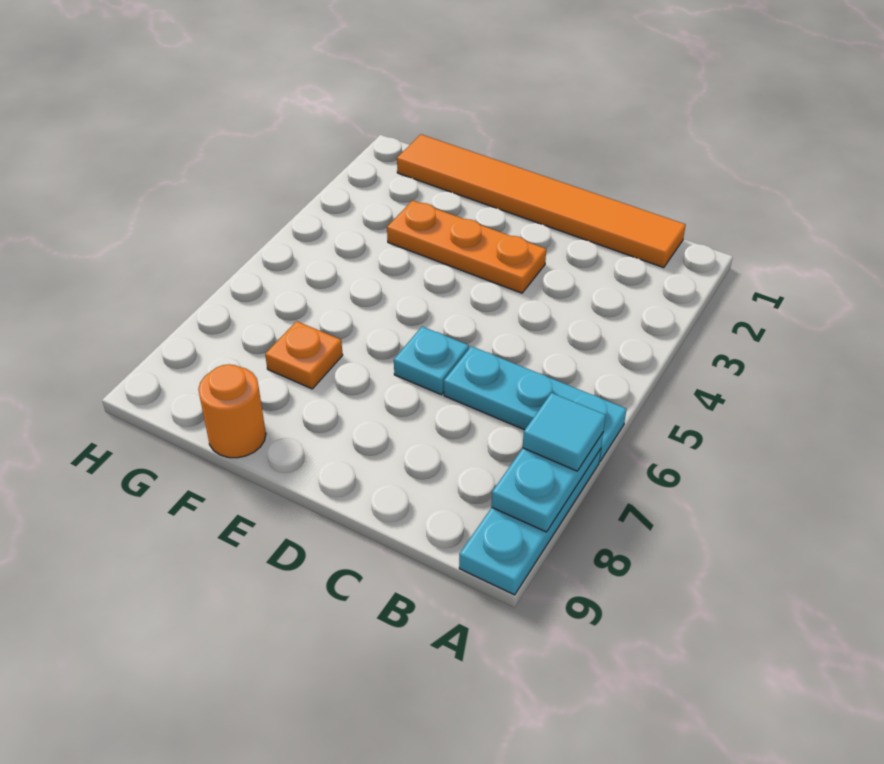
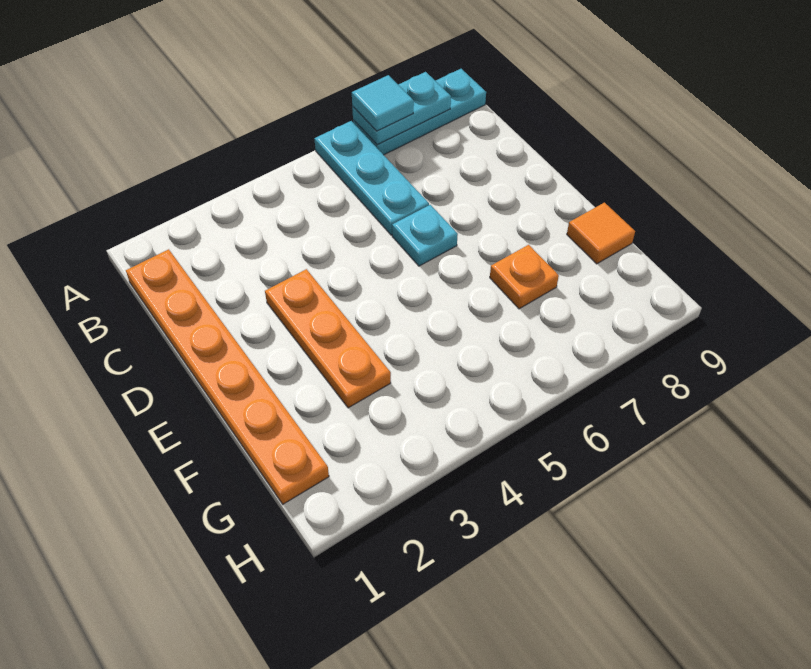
orange 1x6 tile [397,134,686,268] -> orange 1x6 plate [126,249,329,504]
orange 1x1 round brick [198,364,266,458] -> orange 1x1 tile [567,203,635,264]

